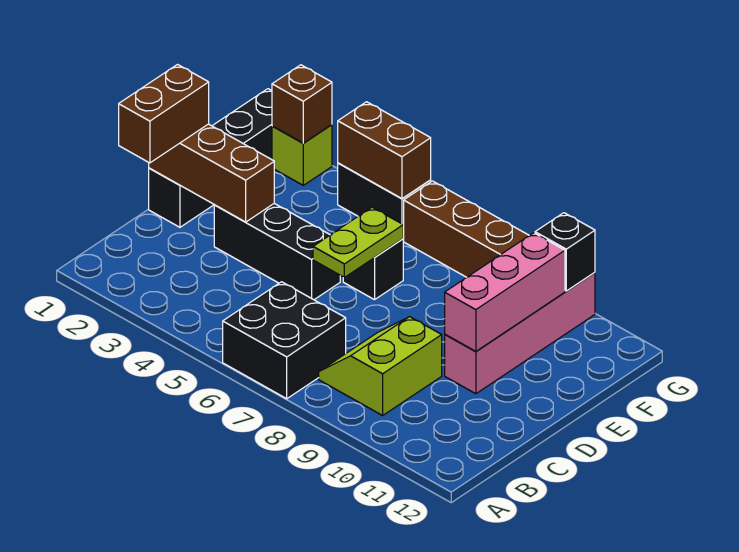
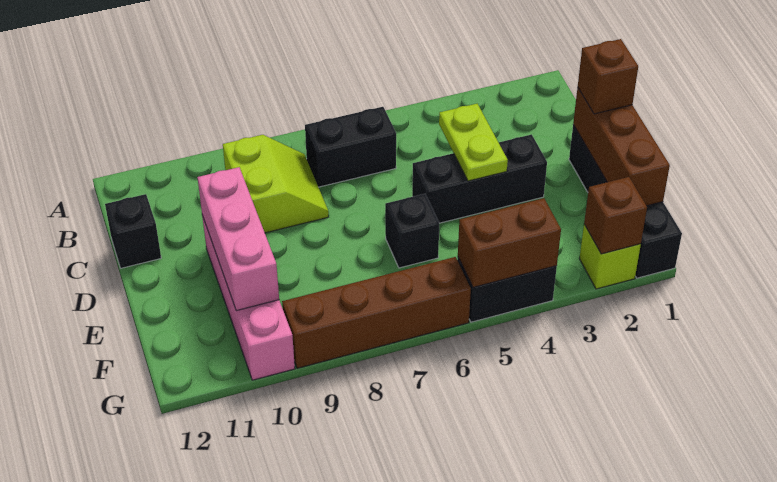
black 2x2 brick [223,282,346,399] -> black 1x2 brick [305,107,396,187]
brown 1x2 brick [119,65,209,163] -> brown 1x1 brick [578,39,638,114]
brown 1x3 brick [149,124,274,222] -> brown 1x3 brick turned to [573,88,670,206]
lime 1x2 plate [313,207,403,277] -> lime 1x2 plate moved to [439,104,508,181]
black 1x1 brick [535,213,595,291] -> black 1x1 brick moved to [105,194,161,268]

